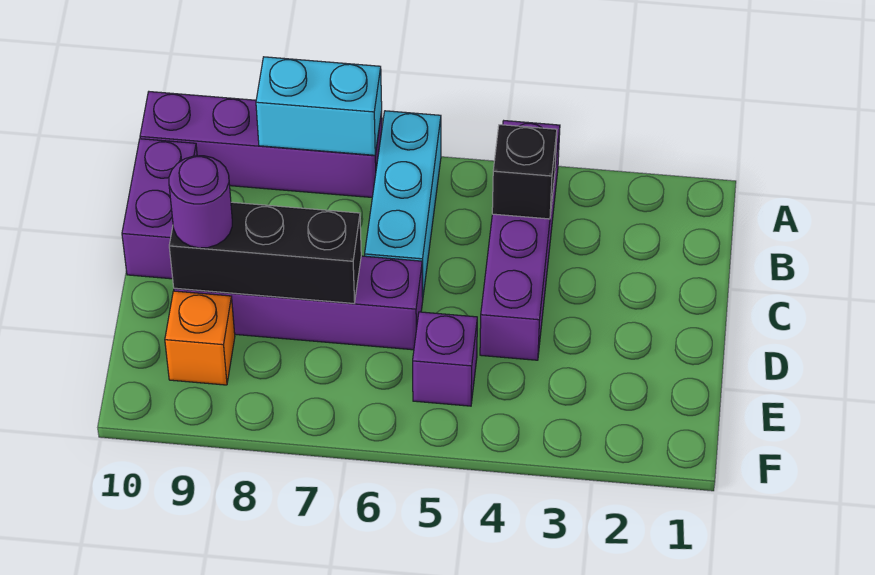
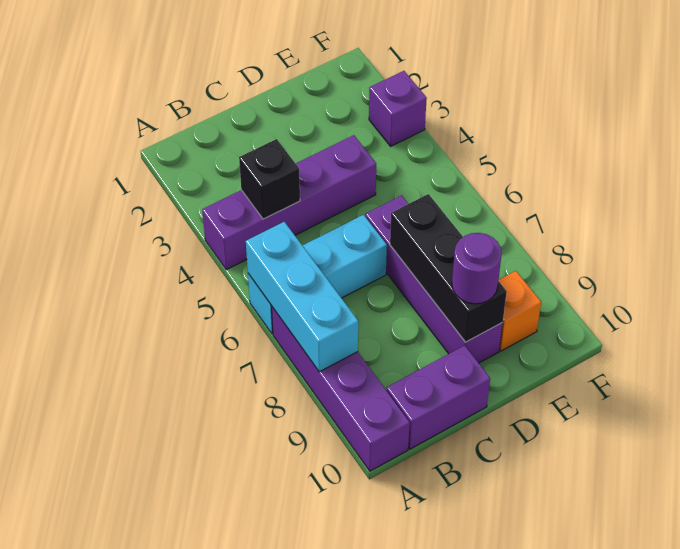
cyan 1x2 brick [256,57,382,155] -> cyan 1x3 brick [246,222,358,372]
purple 1x1 brick [413,312,477,406] -> purple 1x1 brick moved to [369,71,427,146]

